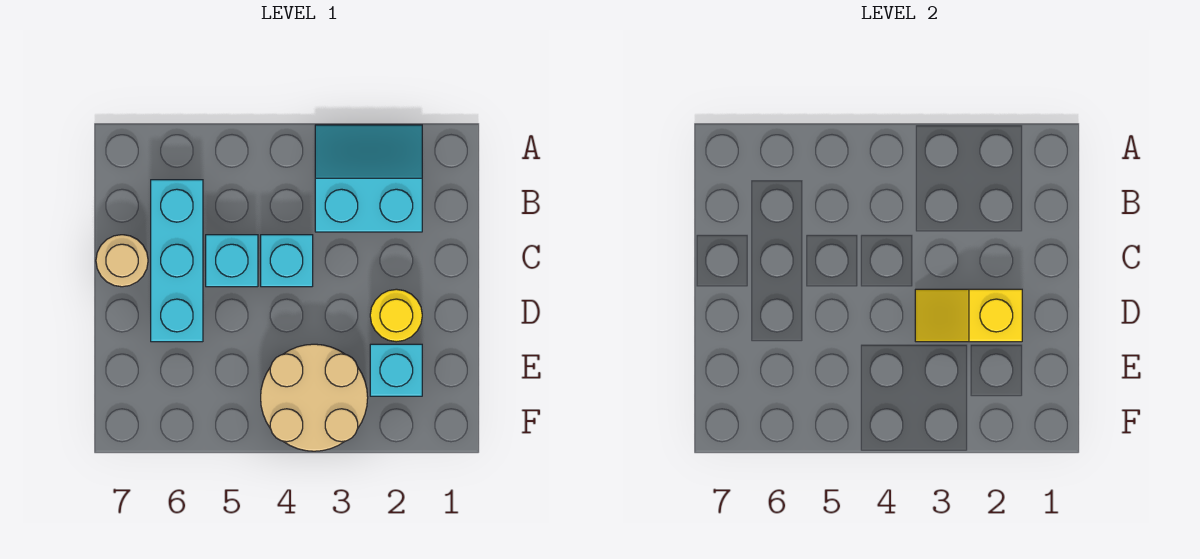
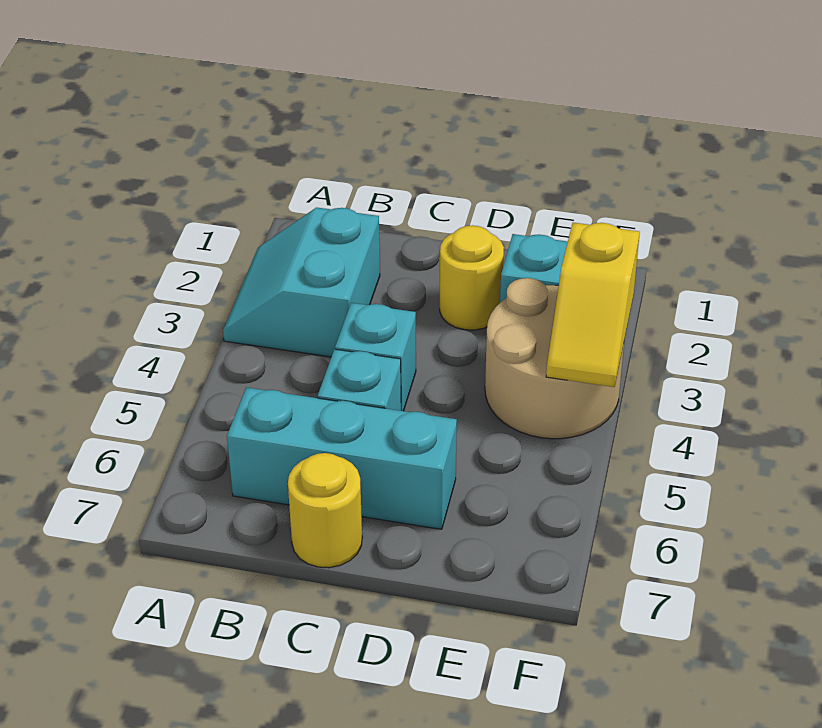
tan 1x1 round brick [96,235,148,287] -> yellow 1x1 round brick [288,453,362,568]
yellow 1x2 slope [915,289,1022,342] -> yellow 1x2 slope moved to [546,223,640,387]

